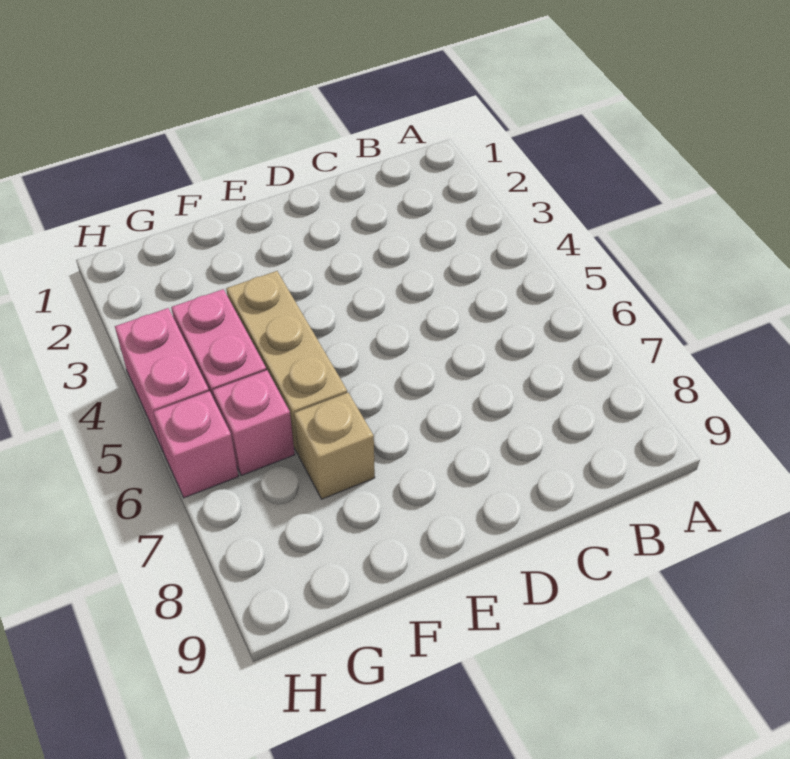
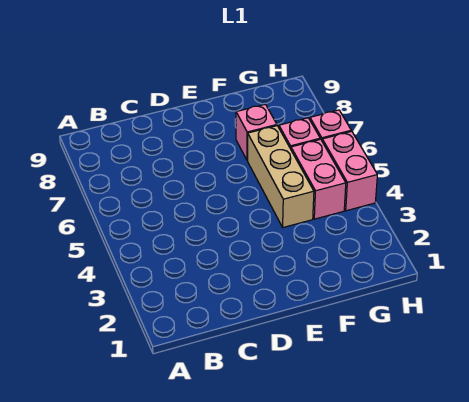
tan 1x1 brick [294,392,375,499] -> pink 1x1 brick [236,104,277,160]

